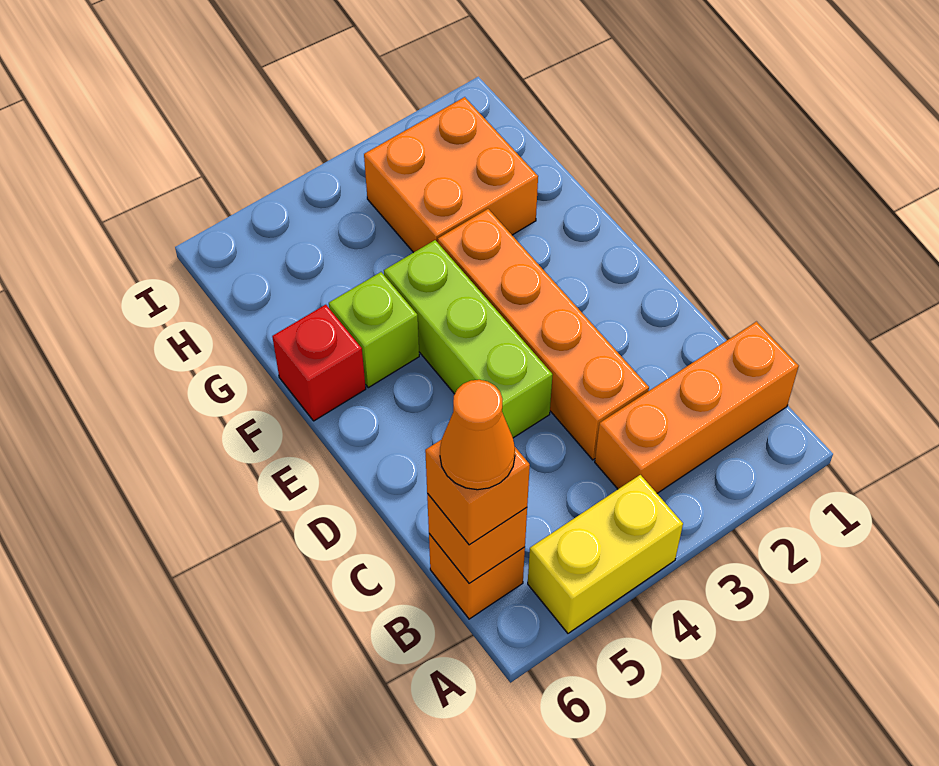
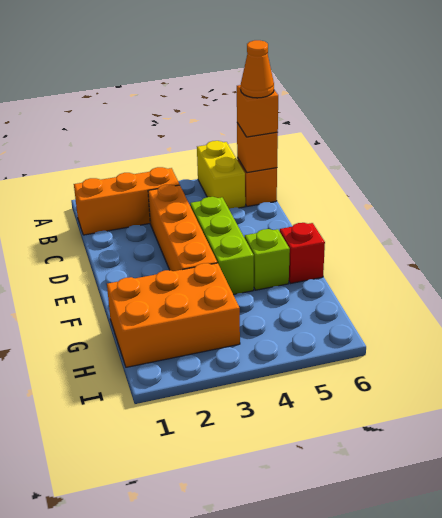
yellow 1x2 brick [528,475,683,633] -> yellow 1x2 brick turned to [197,141,245,209]
orange 2x2 brick [364,97,538,253] -> orange 2x3 brick [107,263,240,367]

